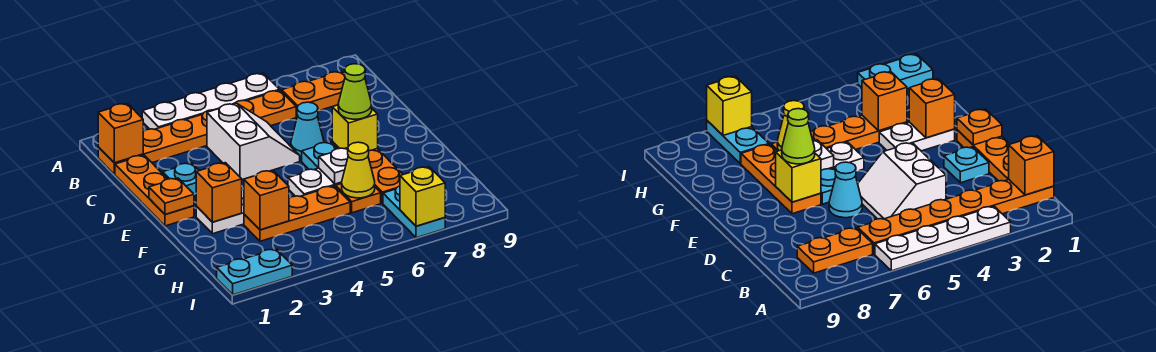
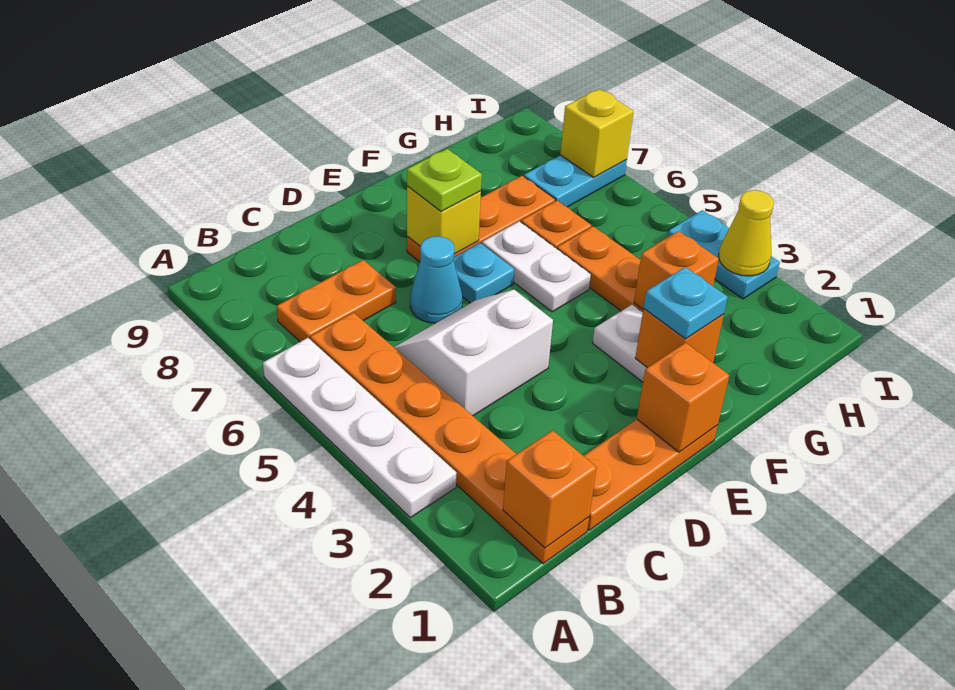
orange 1x2 plate [282,71,345,116] -> orange 1x2 plate turned to [277,260,396,342]
cyan 1x1 plate [163,163,199,194] -> cyan 1x1 plate moved to [644,267,728,339]
orange 1x1 plate [149,178,194,215] -> orange 1x1 brick [637,343,729,452]
lime 1x1 cone [338,64,372,119] -> lime 1x1 plate [407,149,482,212]
white 1x1 plate [319,148,348,184] -> none
yellow 1x1 cone [342,142,375,198] -> yellow 1x1 cone moved to [719,190,774,276]
cyan 1x2 plate [217,249,292,295] -> cyan 1x2 plate moved to [668,210,780,299]

